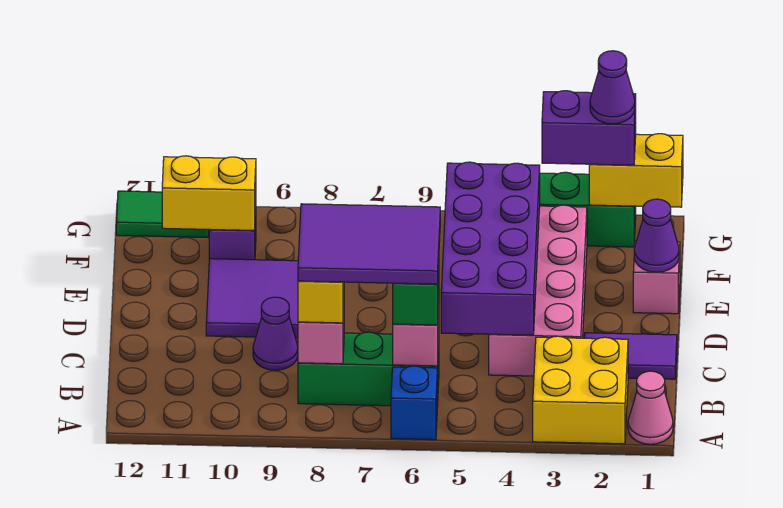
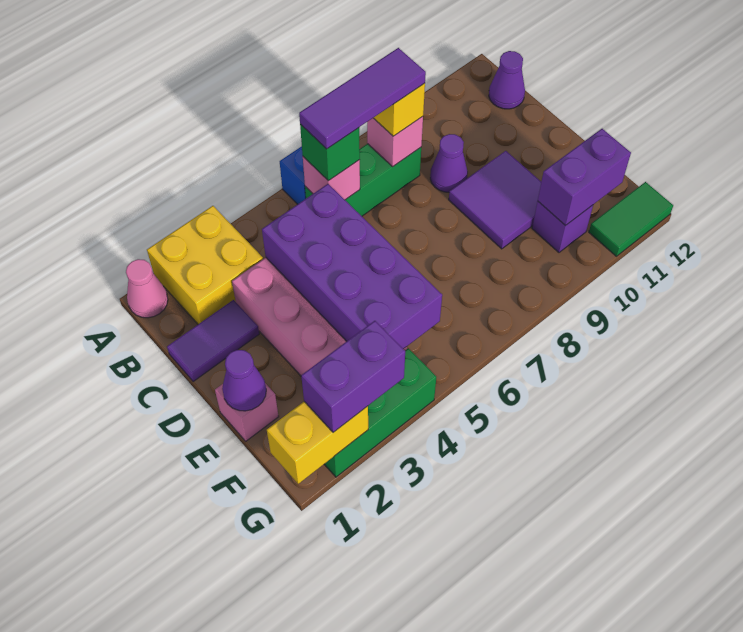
purple 2x3 tile [298,204,440,284] -> purple 1x3 tile [299,48,426,149]
yellow 1x2 brick [162,156,256,230] -> purple 1x2 brick [538,129,631,226]
purple 1x1 cone [590,51,635,124] -> purple 1x1 cone moved to [489,51,525,109]

